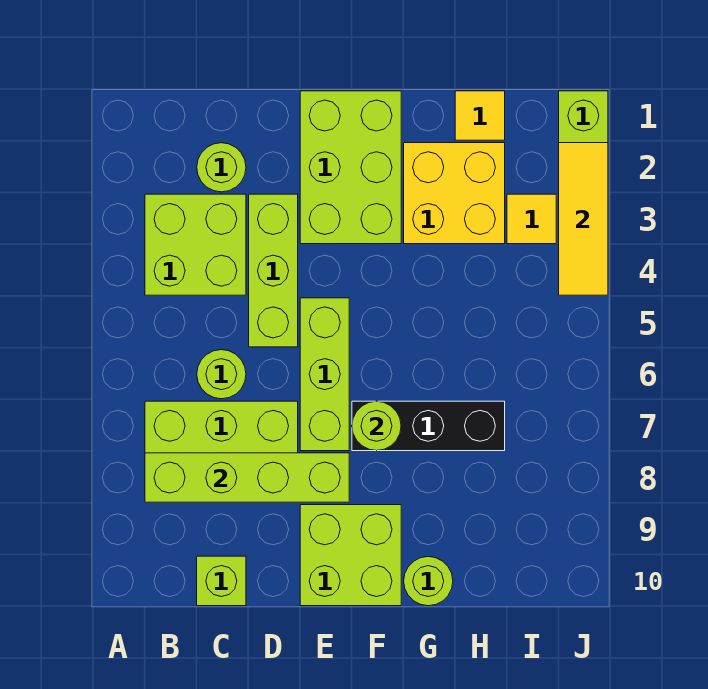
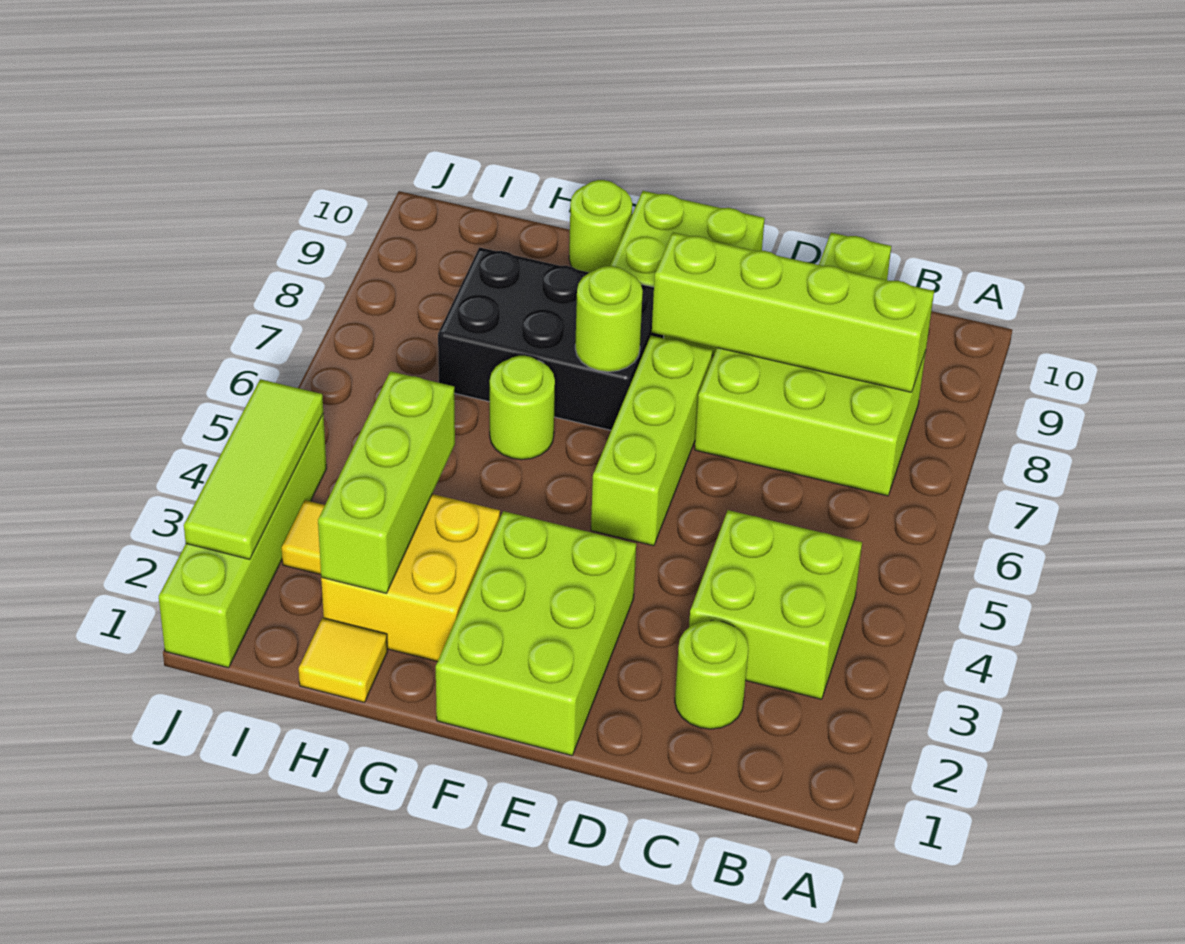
lime 1x1 round brick [197,350,246,399] -> lime 1x1 round brick moved to [490,356,555,460]
lime 1x3 brick [249,194,298,347] -> lime 1x3 brick moved to [318,371,455,593]
black 1x3 brick [352,401,505,451] -> black 2x3 brick [438,247,664,430]
yellow 1x3 tile [559,143,608,295] -> lime 1x3 tile [184,379,323,559]

